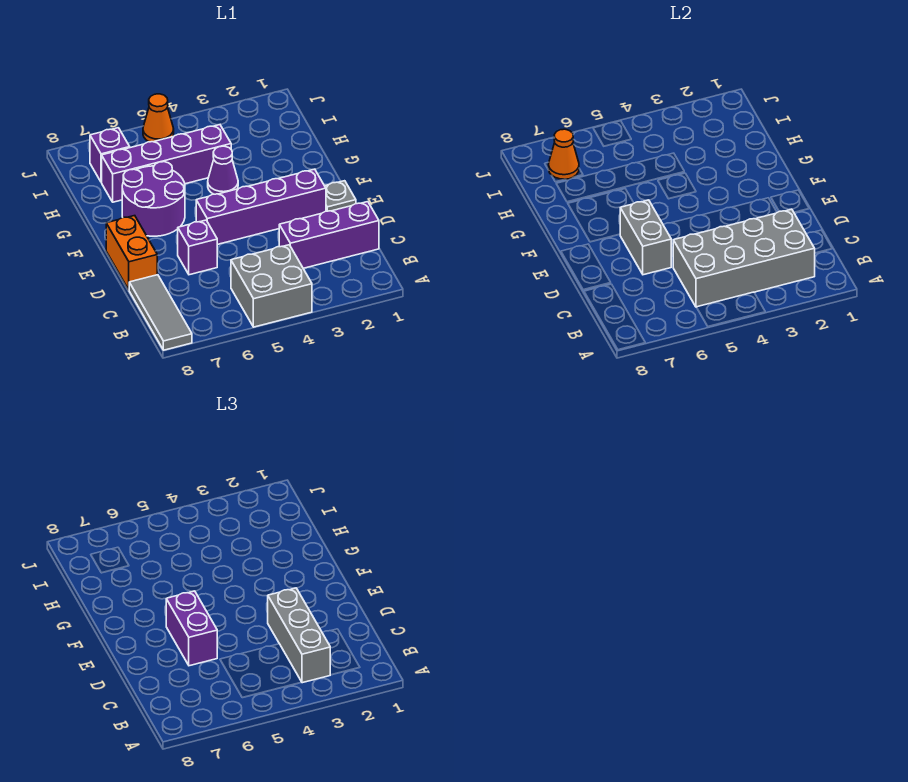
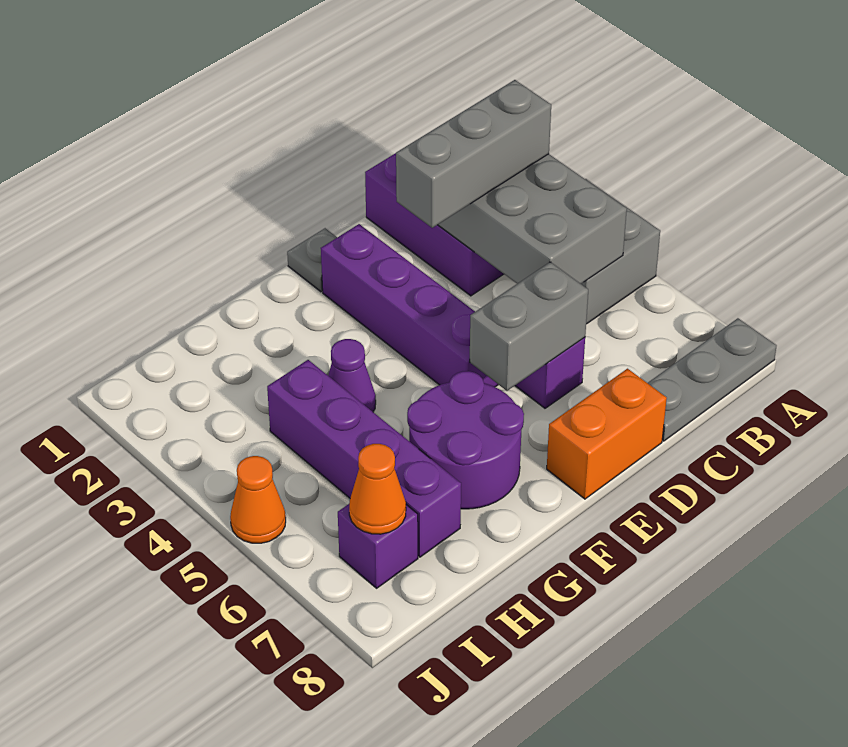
grey 1x3 tile [129,275,192,350] -> grey 1x3 plate [648,318,776,441]
purple 1x2 brick [166,591,217,666] -> none

